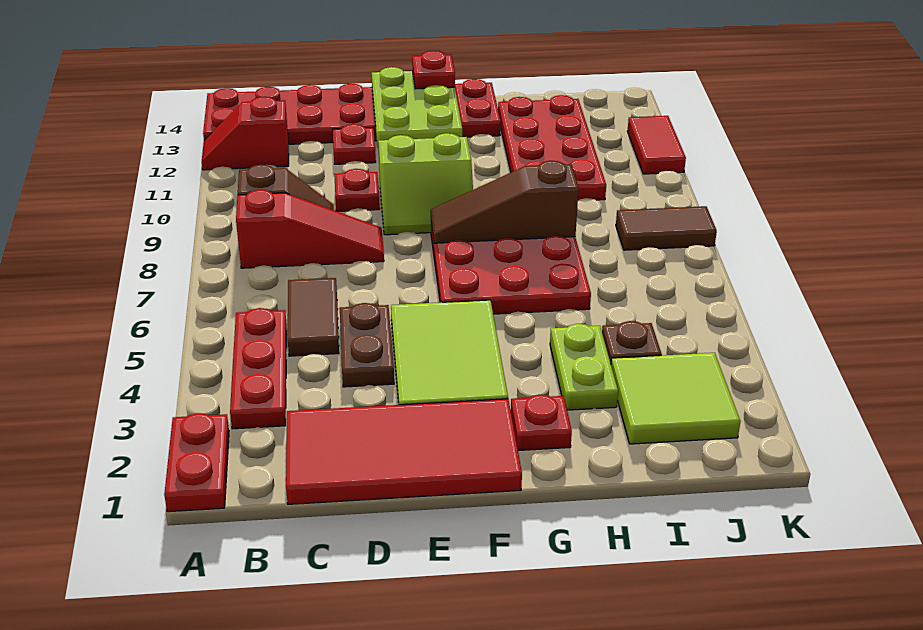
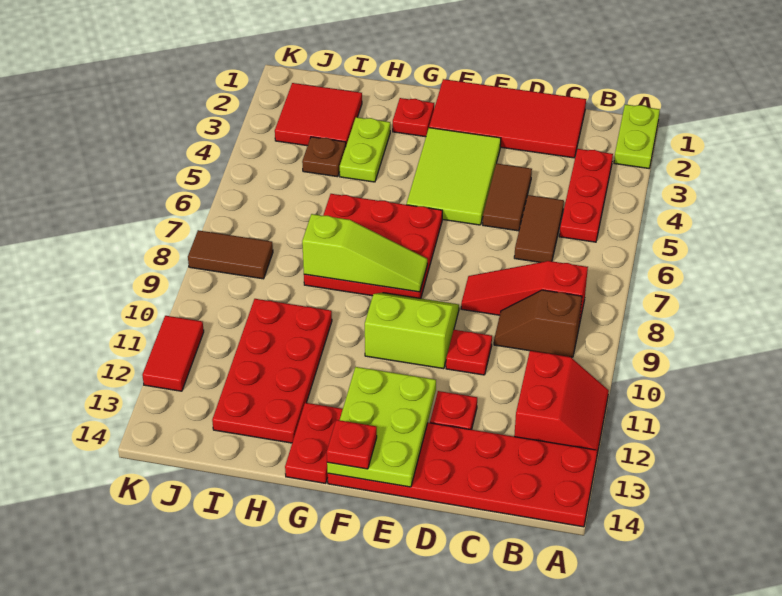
red 1x2 plate [164,413,229,512] -> lime 1x2 plate [614,104,660,168]
red 1x2 slope [202,97,289,170] -> red 2x2 slope [514,351,609,453]
brown 1x2 plate [340,303,394,387] -> brown 1x2 tile [483,163,532,231]
brown 1x3 slope [431,161,579,243] -> lime 1x3 slope [302,214,427,292]
lime 2x2 tile [611,353,741,444] -> red 2x2 tile [275,83,362,146]

